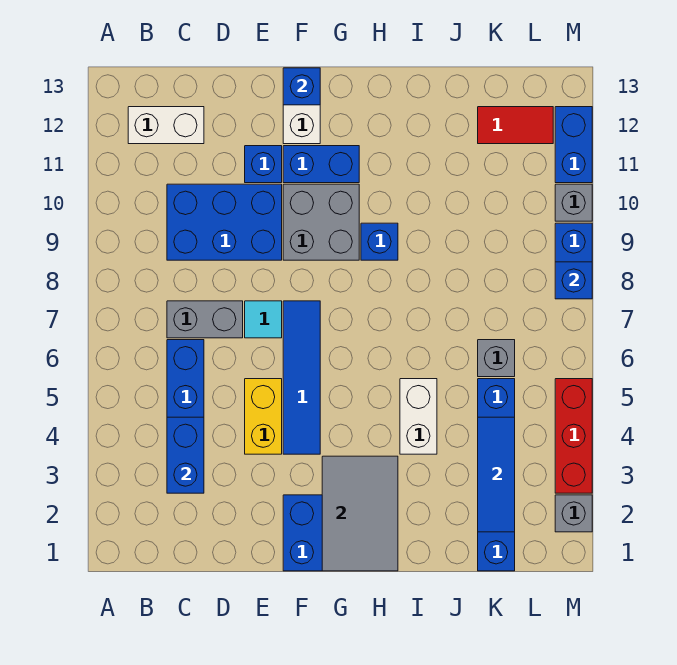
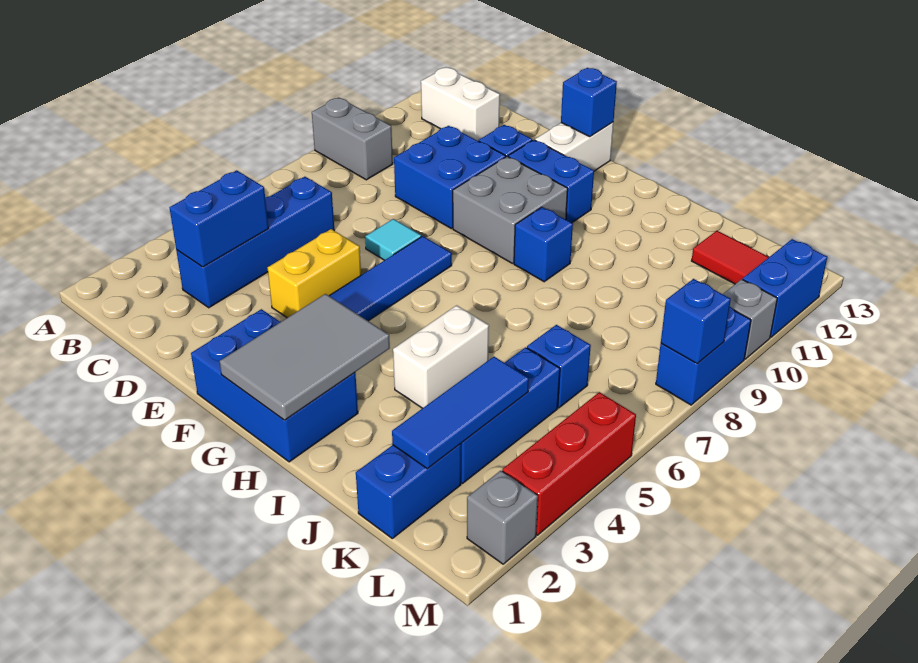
grey 1x2 brick [167,301,243,338] -> grey 1x2 brick moved to [312,97,393,180]
blue 2x3 brick [167,184,282,260] -> blue 2x2 brick [394,126,506,229]
grey 1x1 brick [478,340,515,377] -> blue 1x1 brick [527,325,591,408]

